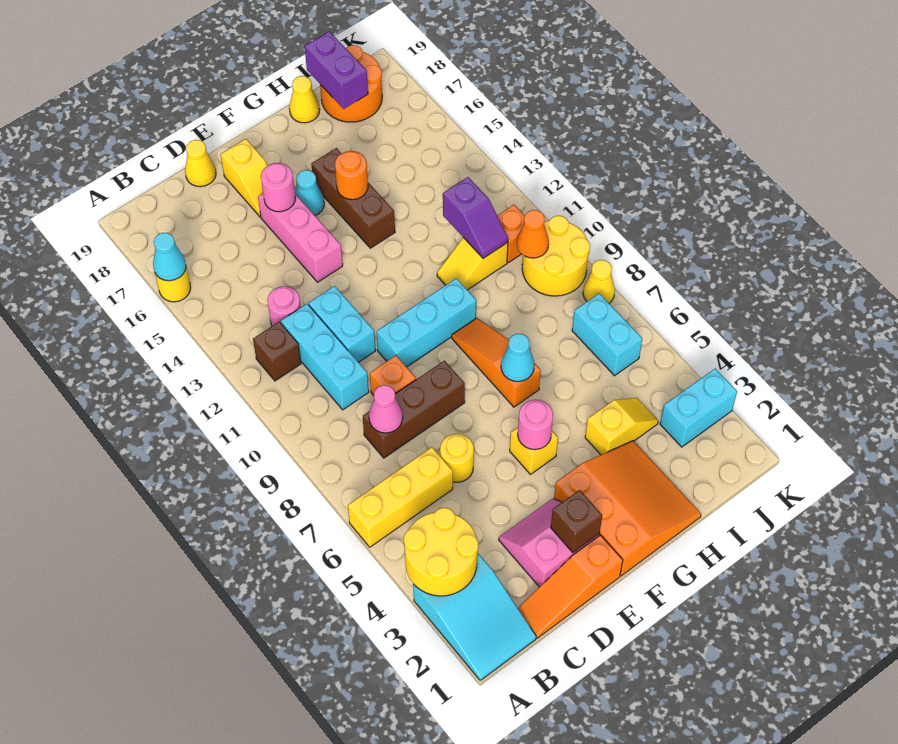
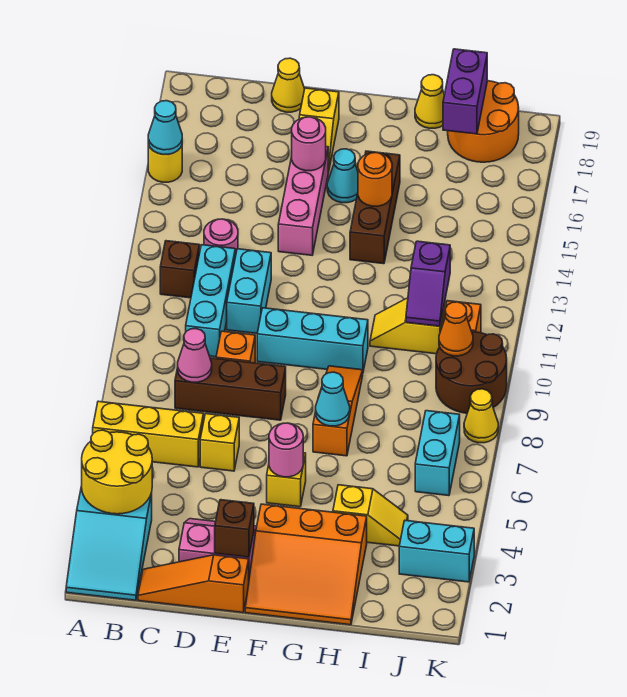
yellow 1x1 round brick [440,434,474,482] -> yellow 1x1 brick [200,414,239,471]
orange 3x3 slope [554,441,701,576] -> orange 3x3 slope turned to [245,504,367,625]
yellow 2x2 round brick [522,216,590,296] -> brown 2x2 round brick [436,332,507,413]

